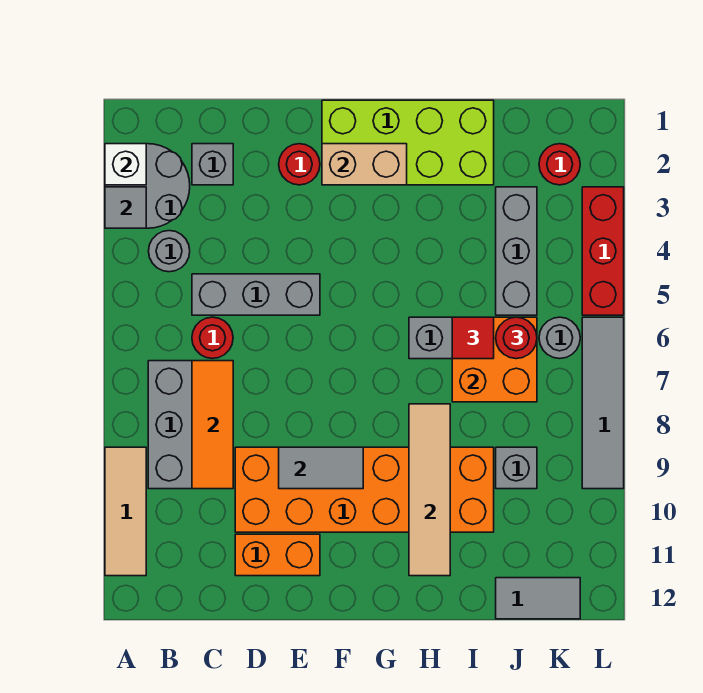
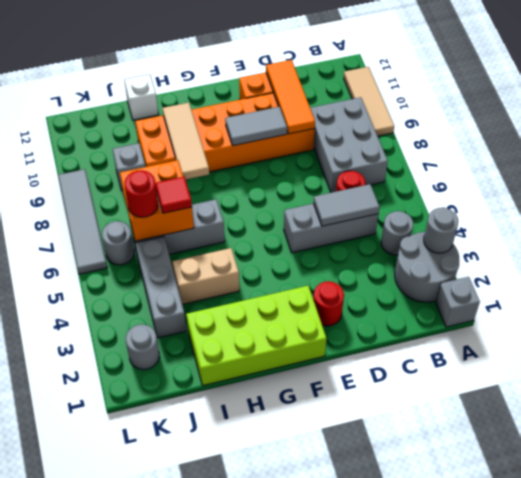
white 1x1 brick [105,144,146,185] -> white 1x1 brick moved to [124,74,158,120]
grey 1x1 tile [105,187,146,228] -> grey 1x1 round brick [424,208,458,253]
grey 1x1 brick [192,144,233,185] -> grey 1x1 brick moved to [436,277,480,327]
orange 1x3 tile [192,361,233,489] -> orange 1x3 tile moved to [266,60,315,134]
tan 1x2 brick [322,144,407,185] -> tan 1x2 brick moved to [172,248,239,304]
tan 1x4 tile [409,404,450,576] -> tan 1x3 tile [163,103,209,179]
grey 1x2 tile [496,578,580,619] -> grey 1x2 tile moved to [313,184,380,226]
red 1x1 round brick [539,144,580,185] -> grey 1x1 round brick [126,324,160,370]
red 1x3 brick [582,187,624,315] -> none

